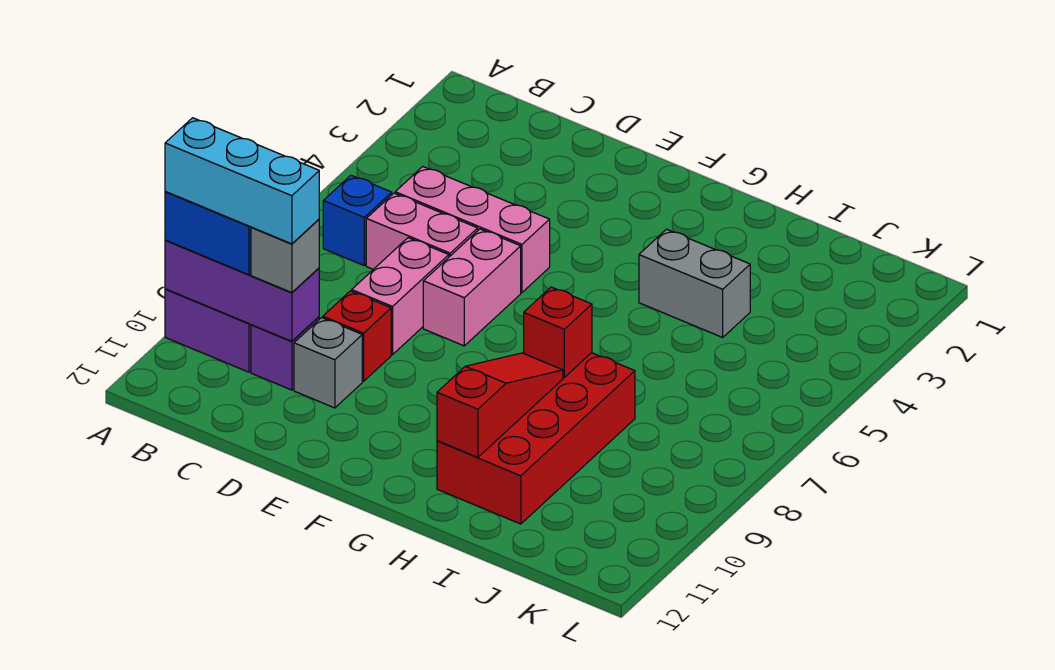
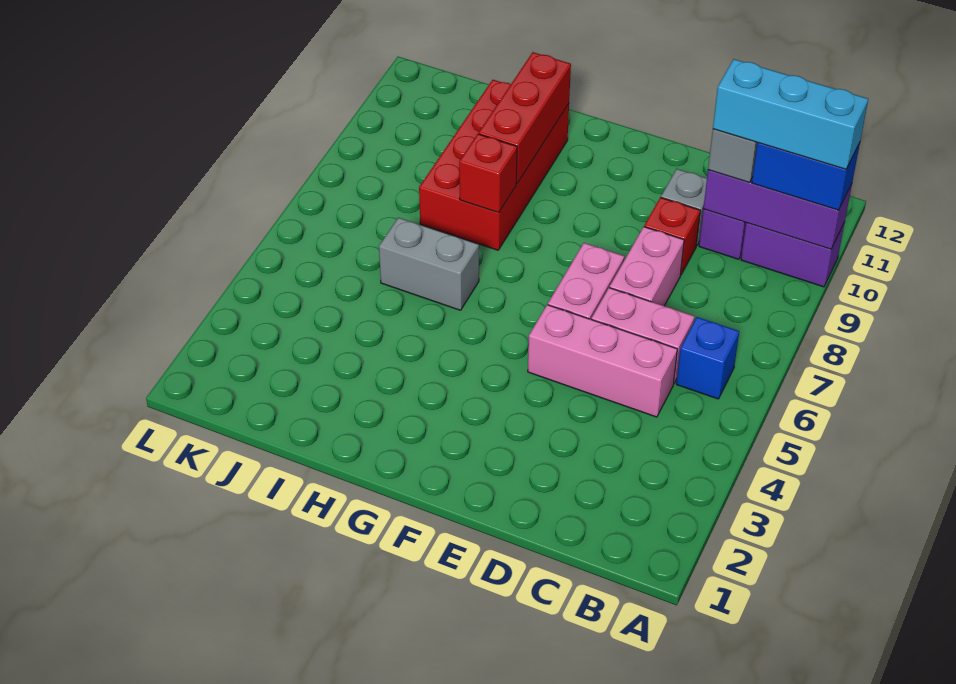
grey 1x2 brick [639,229,750,337] -> grey 1x2 brick moved to [379,218,479,310]
red 1x3 slope [437,353,563,457] -> red 1x3 brick [479,52,571,184]

